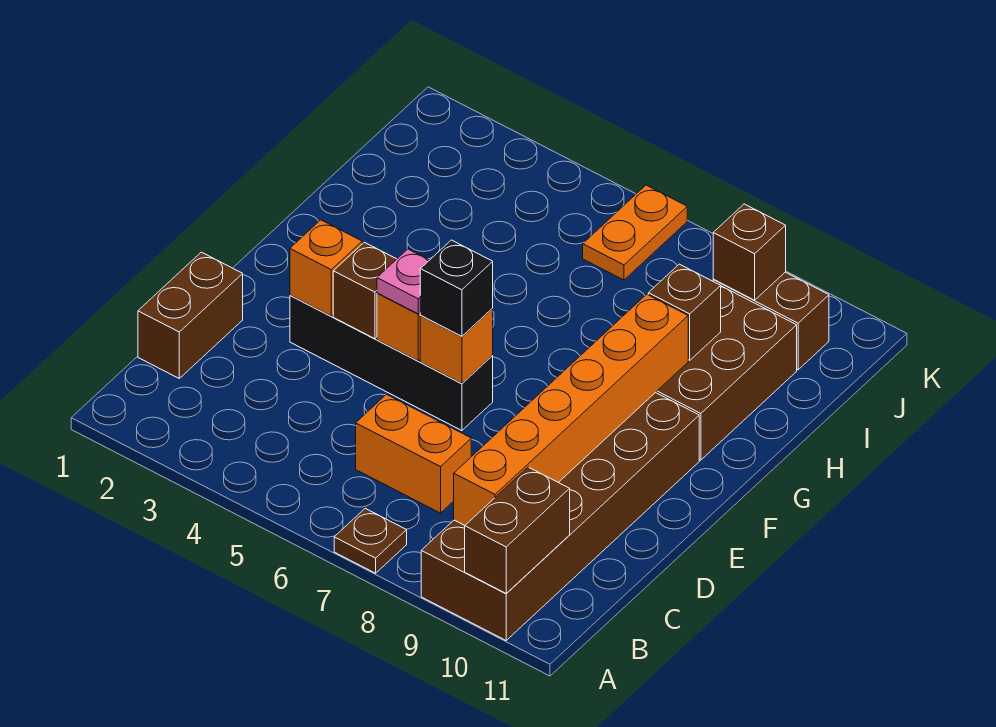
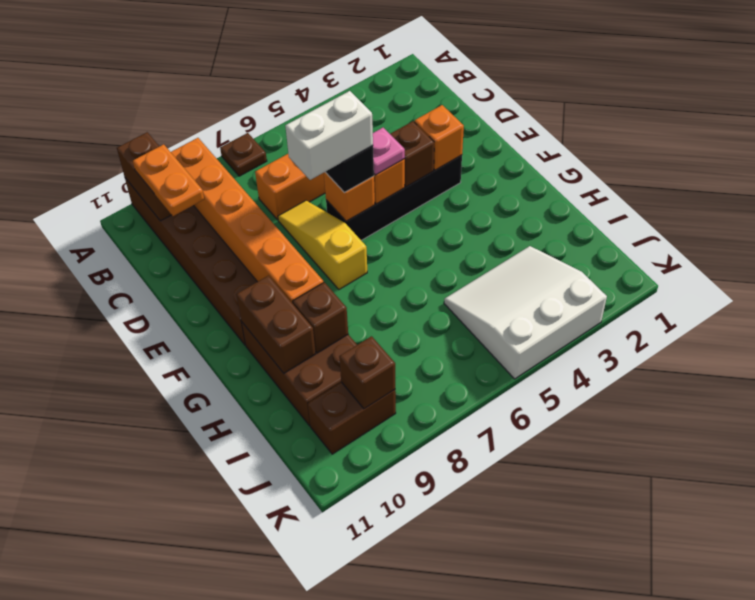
brown 1x2 brick [138,252,243,378] -> brown 1x2 brick moved to [236,276,316,373]
none -> yellow 1x3 slope [278,201,367,289]
none -> white 1x2 brick [285,91,373,180]
none -> white 3x3 slope [444,246,607,379]
orange 1x2 plate [583,185,687,280] -> orange 1x2 plate moved to [133,144,204,216]

